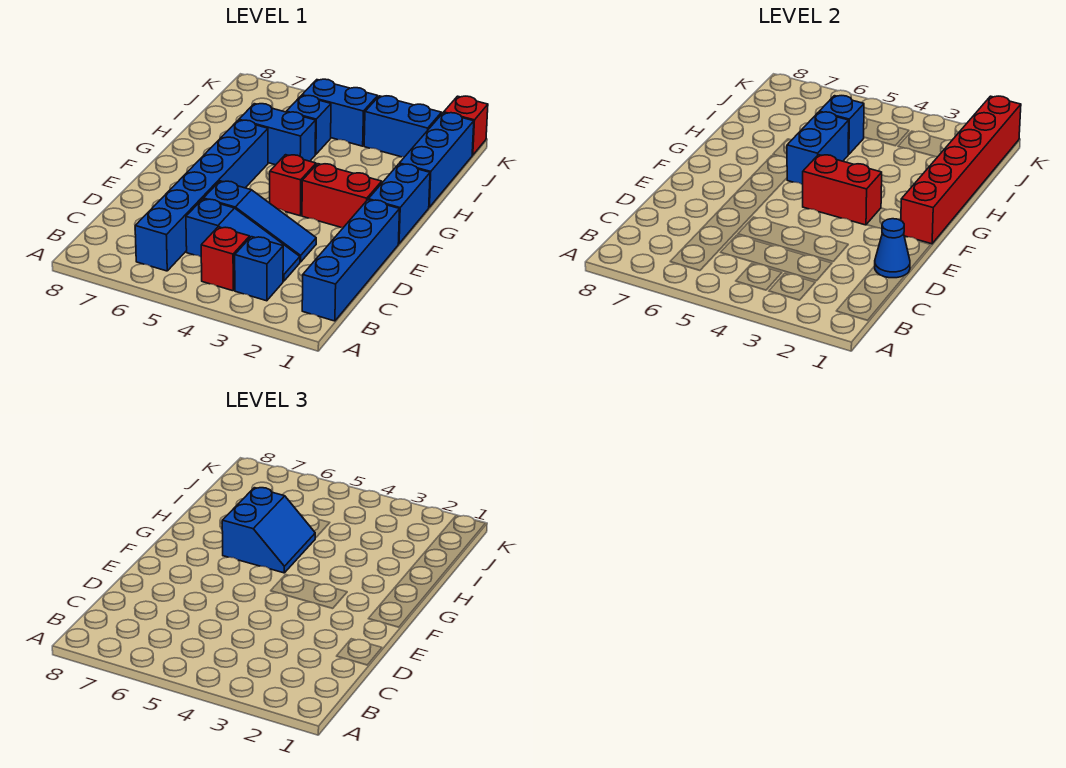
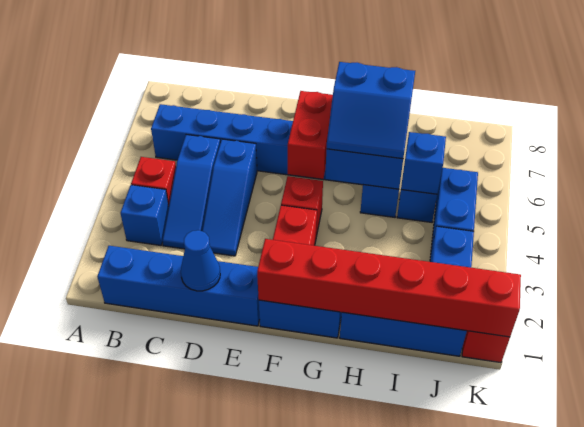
red 1x2 brick [803,155,882,225] -> red 1x2 brick moved to [288,91,333,179]

